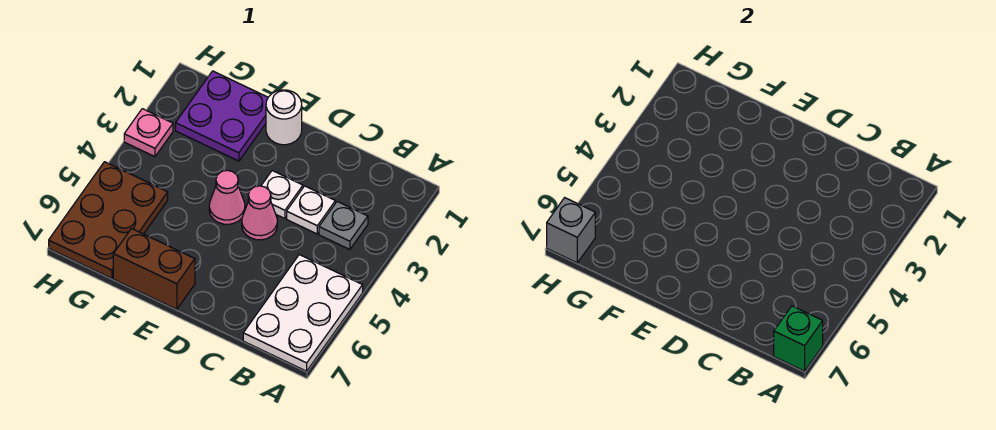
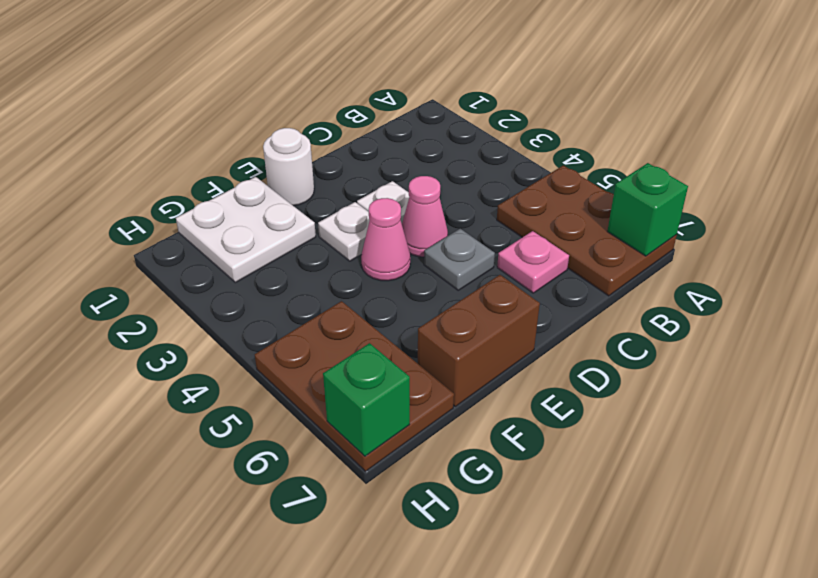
white 2x3 plate [243,255,363,371] -> brown 2x3 plate [497,165,677,296]
grey 1x1 plate [319,202,368,250] -> grey 1x1 plate moved to [424,229,495,290]
white 1x1 plate [287,186,335,234] -> white 1x1 plate moved to [318,202,370,261]
purple 2x2 plate [176,71,268,161] -> white 2x2 plate [176,177,316,283]
pink 1x1 plate [124,109,173,157] -> pink 1x1 plate moved to [497,231,569,293]
grey 1x1 brick [547,198,595,263] -> green 1x1 brick [323,343,410,456]

